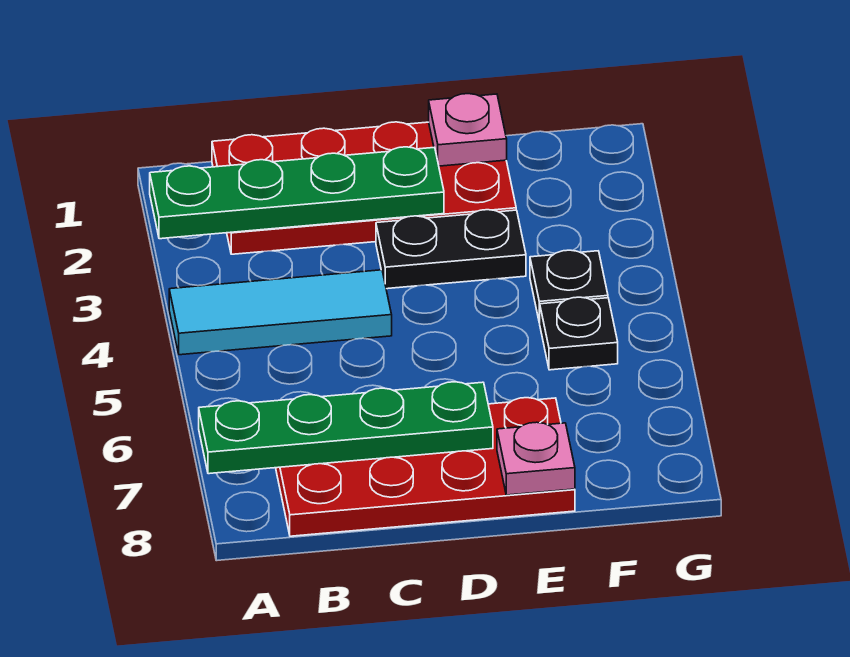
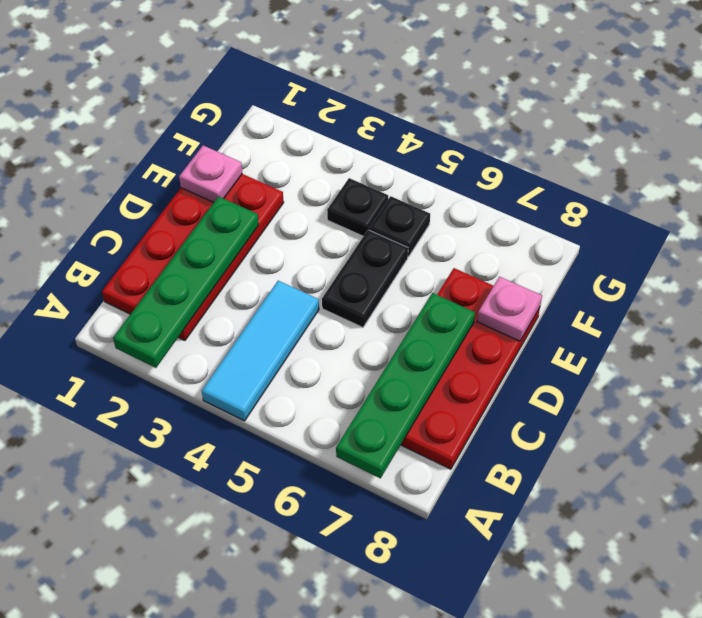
black 1x2 plate [376,210,526,289] -> black 1x2 plate moved to [322,230,408,328]

